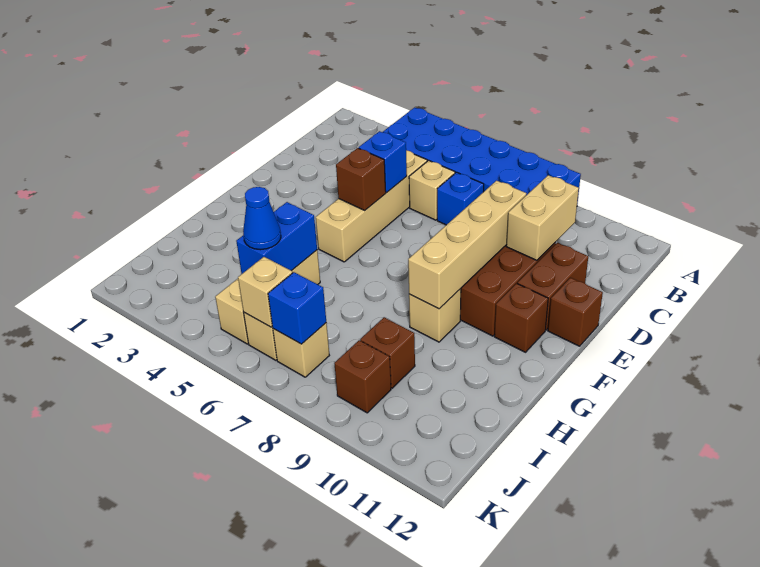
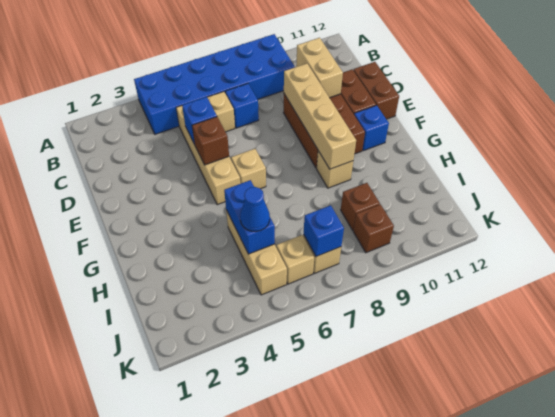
brown 1x1 brick [548,278,603,346] -> brown 1x2 brick [353,62,399,119]
brown 1x1 brick [494,283,548,352] -> blue 1x1 brick [354,105,389,151]
tan 1x1 brick [238,257,293,327] -> tan 1x1 brick moved to [231,149,266,189]

